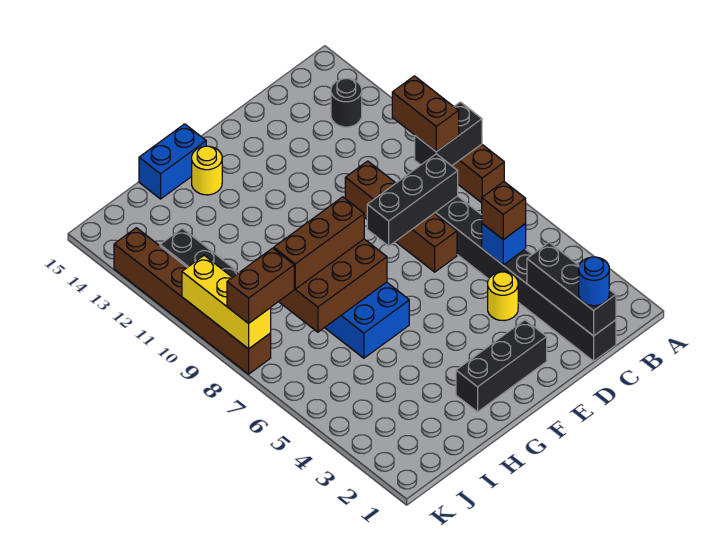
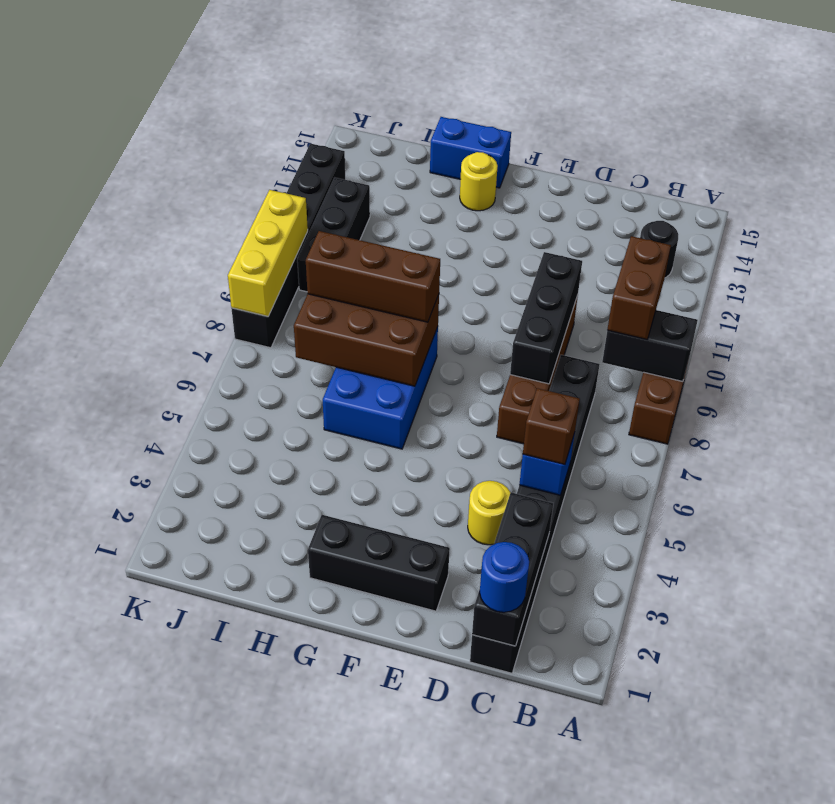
black 1x3 brick [367,154,458,246] -> black 1x3 brick turned to [510,252,582,384]
brown 1x2 brick [227,248,294,323] -> none
brown 1x6 brick [114,228,271,374] -> black 1x6 brick [231,144,345,348]

